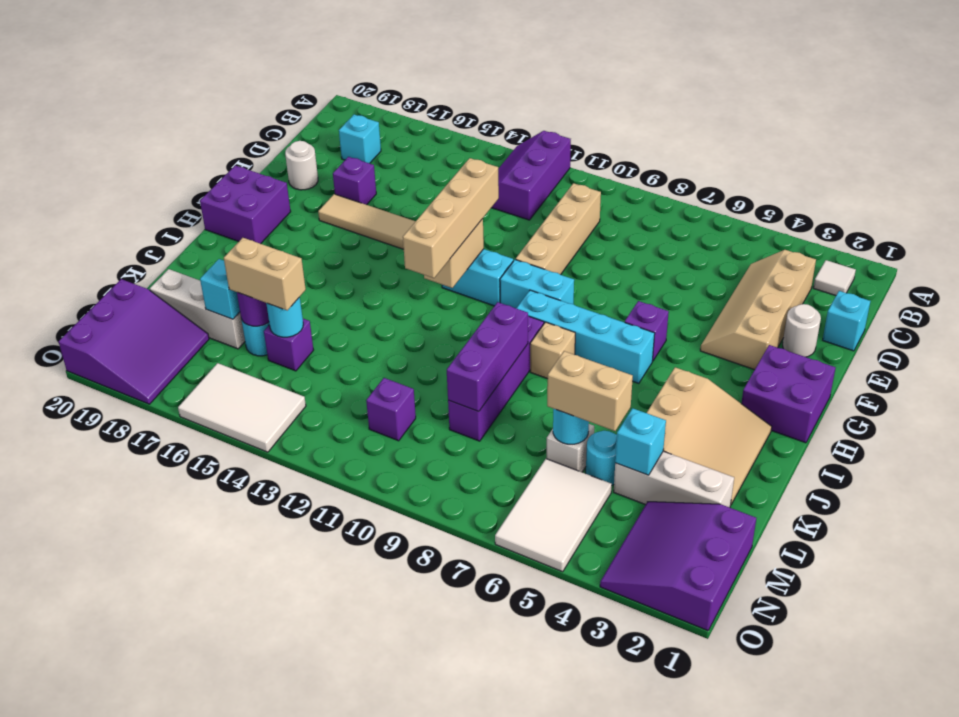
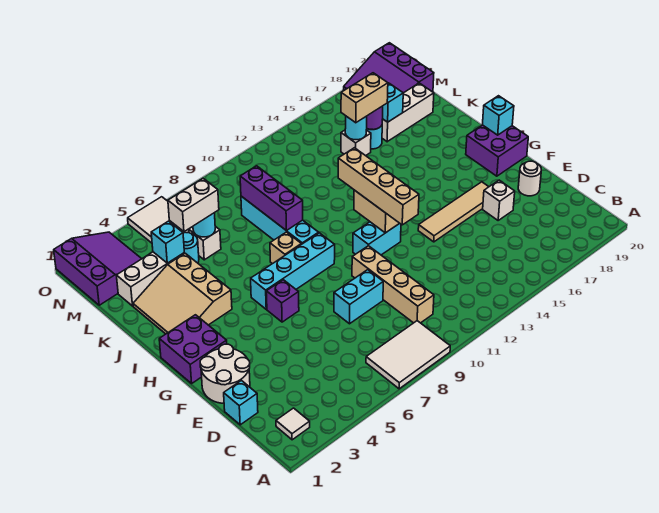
purple 2x3 slope [491,131,571,220] -> none
tan 2x4 slope [700,250,816,370] -> none
cyan 1x1 brick [339,115,381,163] -> cyan 1x1 brick moved to [482,96,514,135]
white 1x1 round brick [783,304,821,357] -> white 2x2 round brick [200,344,250,403]
purple 1x1 brick [333,157,376,205] -> white 1x1 brick [483,180,515,220]
cyan 1x2 brick [500,260,574,308] -> cyan 1x2 brick moved to [334,270,383,324]
purple 1x4 brick [448,316,544,441] -> cyan 1x4 brick [241,196,319,244]
tan 1x2 brick [547,351,633,431] -> white 1x2 brick [168,179,219,232]
purple 1x1 brick [264,319,313,371] -> white 1x1 brick [341,130,371,156]
purple 1x1 brick [366,378,416,441] -> none
white 2x3 tile [178,363,306,452] -> white 2x3 tile moved to [366,321,450,389]

